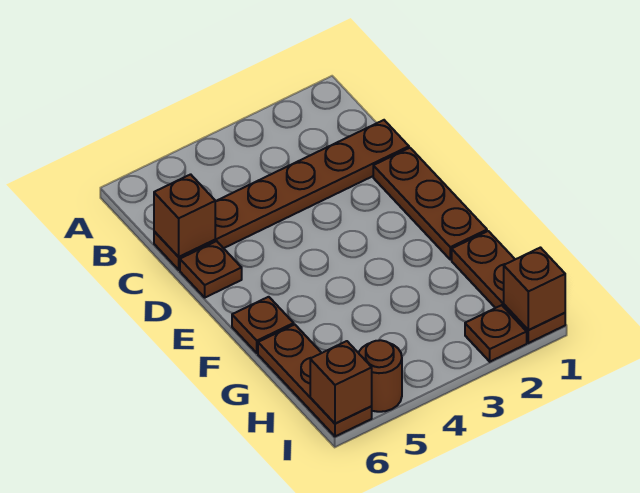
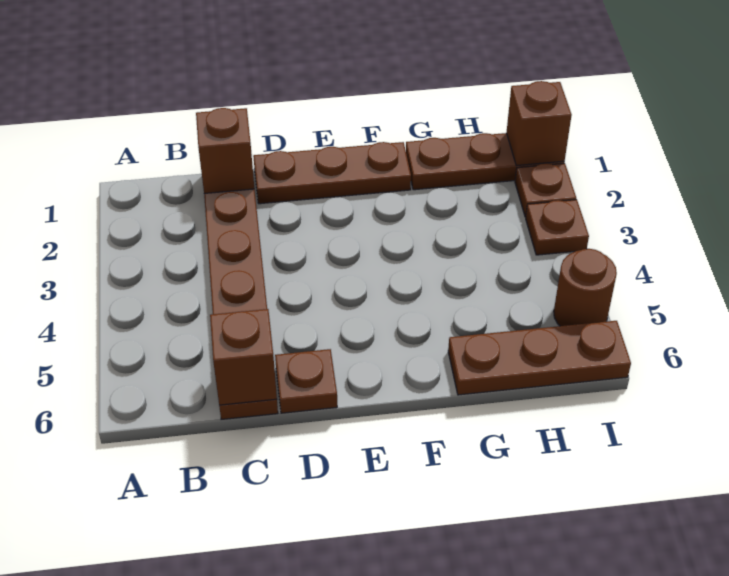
brown 1x1 plate [232,297,294,353] -> brown 1x1 plate moved to [526,200,589,255]
brown 1x1 brick [310,341,372,423] -> brown 1x1 brick moved to [196,108,254,193]

